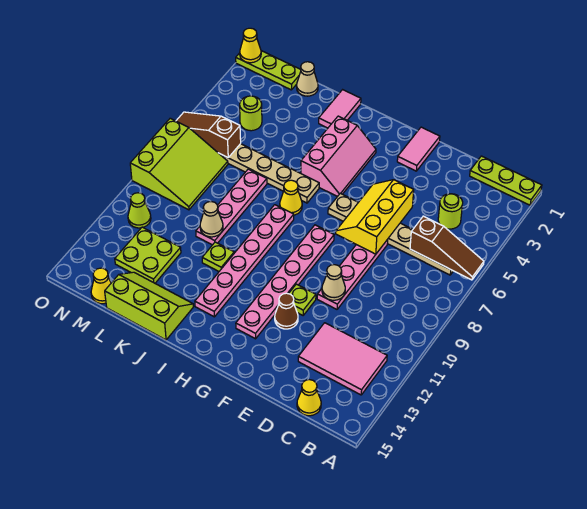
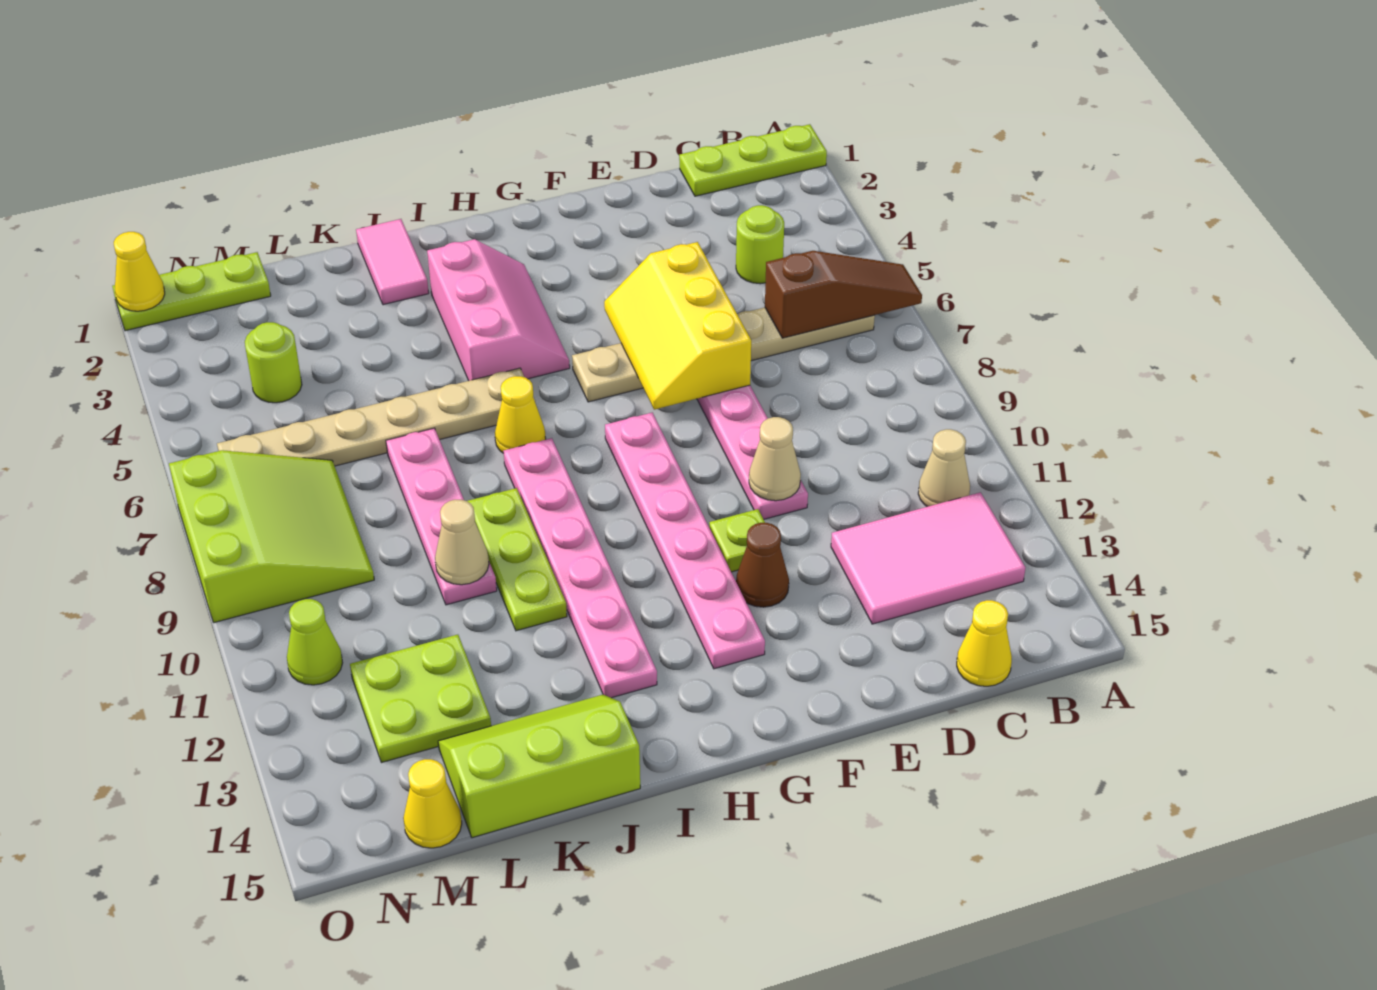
pink 1x2 tile [397,127,440,171] -> none
lime 1x1 plate [202,242,234,271] -> lime 1x3 plate [467,488,567,631]
tan 1x1 cone [297,62,318,96] -> tan 1x1 cone moved to [918,429,970,507]
brown 1x3 slope [176,112,241,158] -> none

